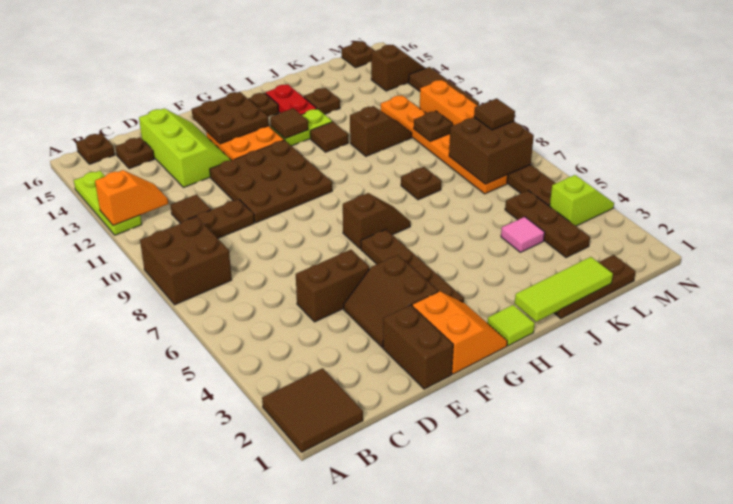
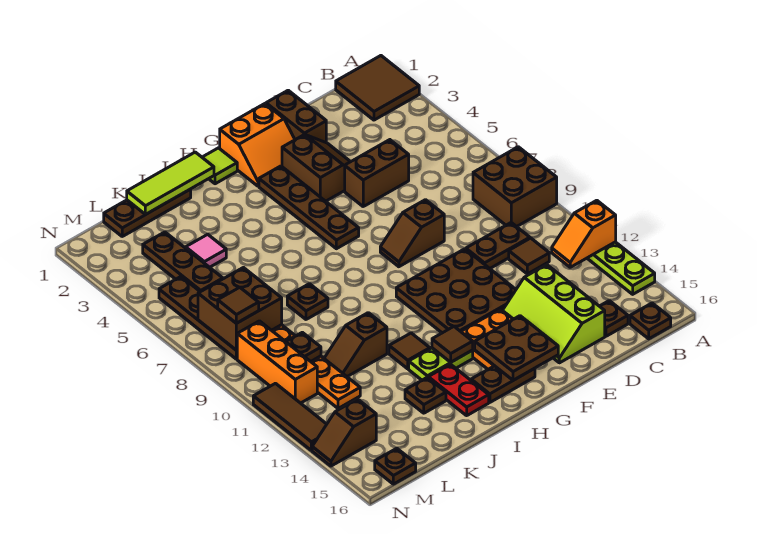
orange 2x2 slope [412,291,507,374] -> orange 2x2 slope turned to [220,104,295,186]
brown 1x2 slope [343,193,411,249] -> brown 1x2 slope moved to [380,200,444,267]
lime 1x2 slope [550,175,614,226] -> none

